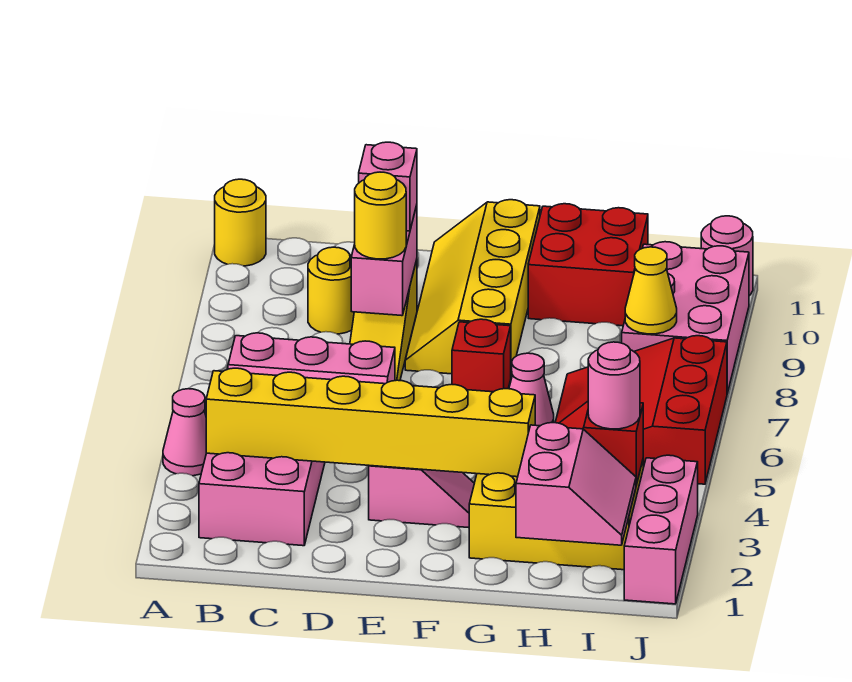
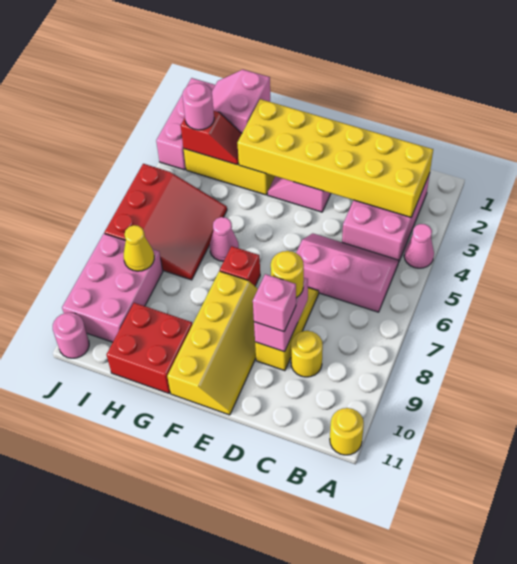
yellow 1x6 brick [206,368,535,477] -> yellow 2x6 brick [237,99,433,217]

